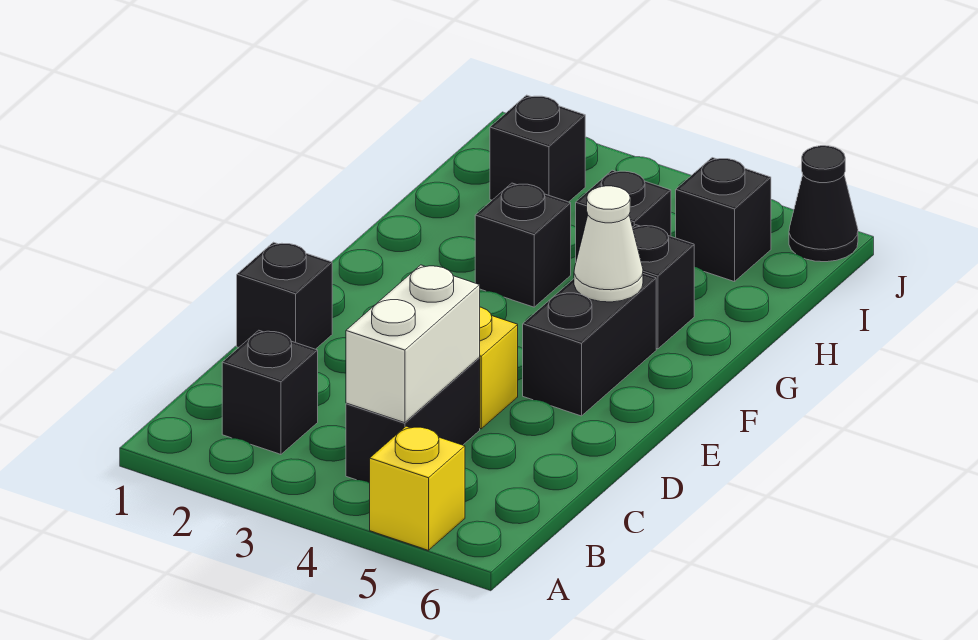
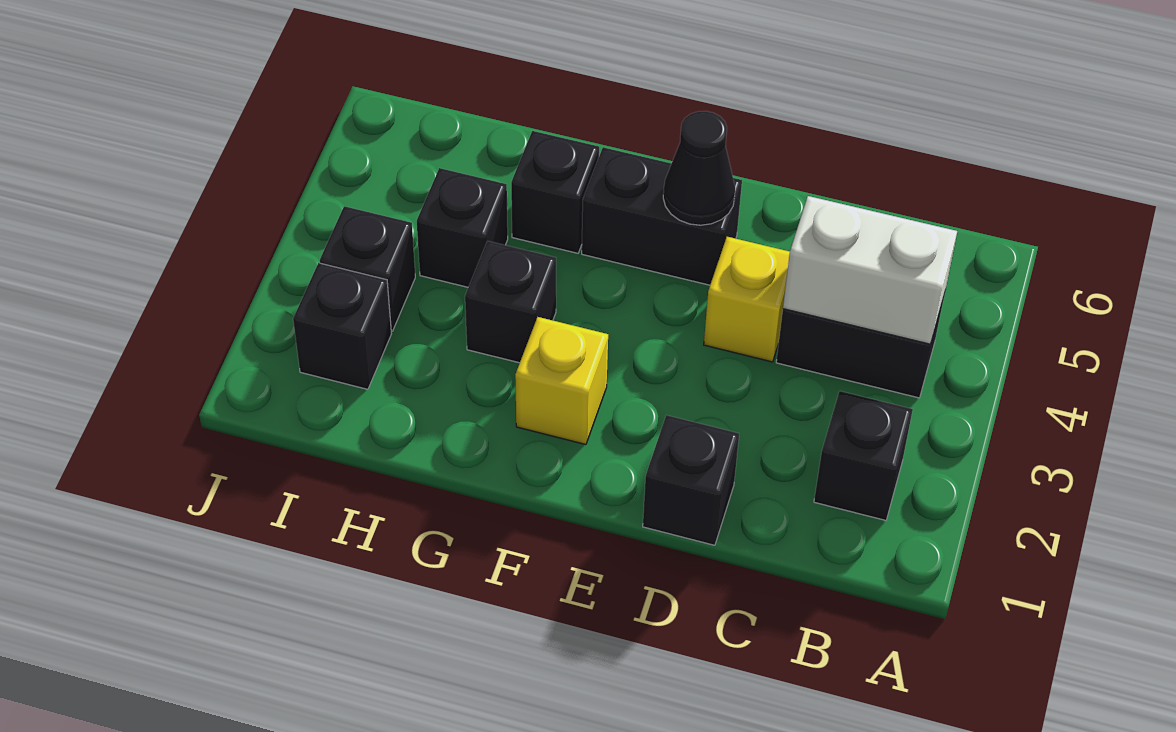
yellow 1x1 brick [370,426,465,550] -> yellow 1x1 brick moved to [515,317,608,445]
white 1x1 cone [574,186,643,302] -> none
black 1x1 brick [676,158,771,282] -> black 1x1 brick moved to [320,206,415,331]
black 1x1 cone [789,146,858,262] -> black 1x1 cone moved to [663,111,735,225]

